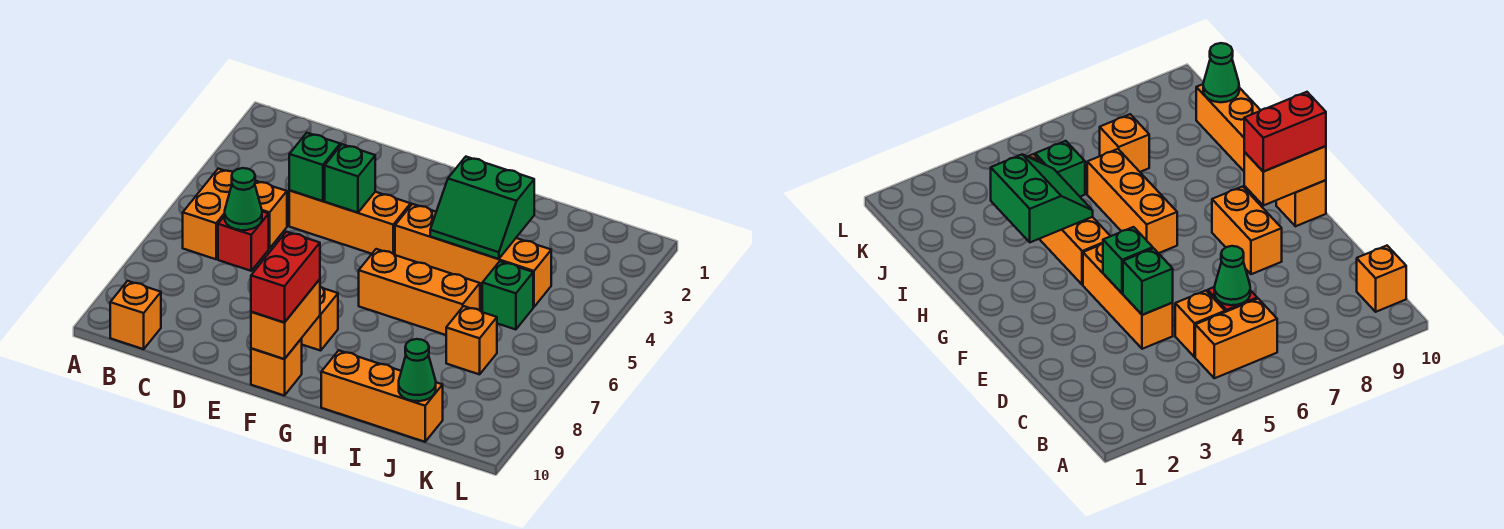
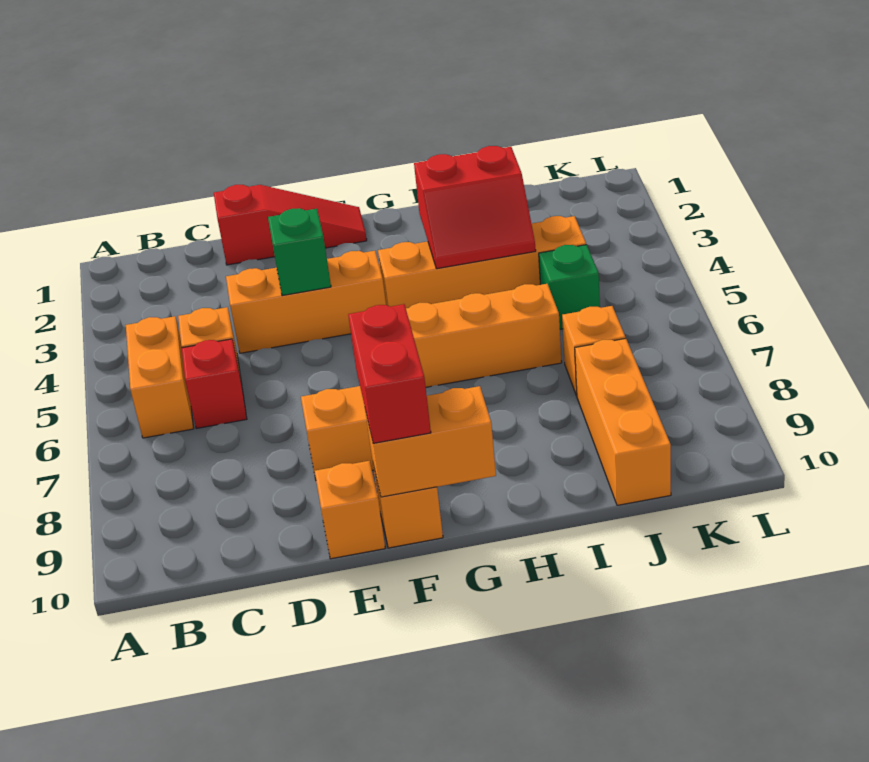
orange 1x1 brick [110,281,161,349] -> orange 1x1 brick moved to [315,461,385,559]
green 1x1 cone [225,168,262,230] -> none
none -> red 1x3 slope [214,185,367,265]
green 1x1 brick [289,133,340,201] -> none
orange 1x2 brick [251,279,320,359] -> orange 1x2 brick turned to [365,386,496,497]
green 2x2 slope [430,157,534,259] -> red 2x2 slope [414,146,536,269]
orange 1x3 brick [321,350,443,442] -> orange 1x3 brick turned to [575,339,671,505]
green 1x1 cone [399,339,436,401] -> none

